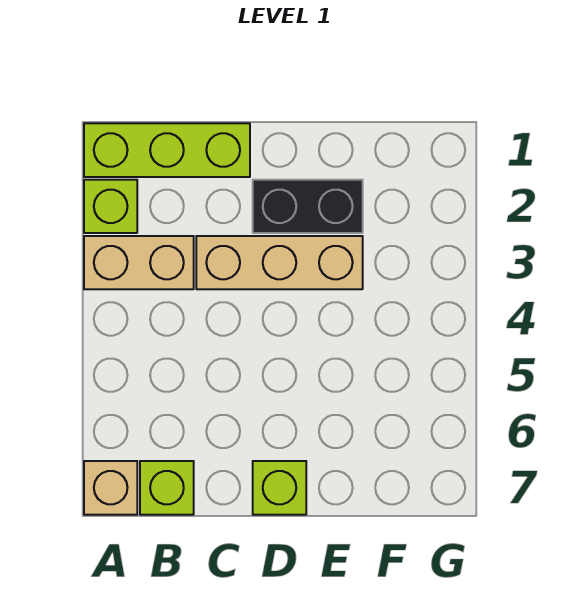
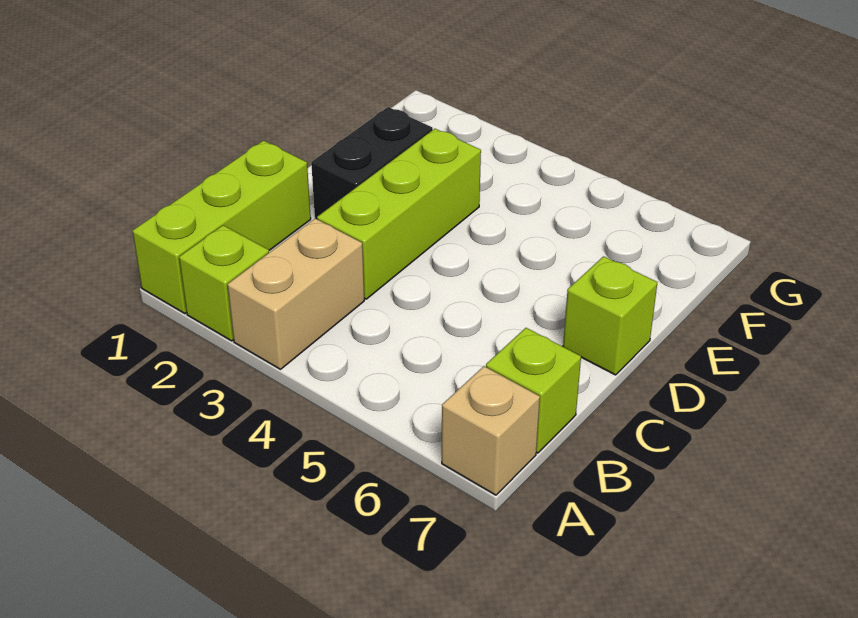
tan 1x3 brick [196,236,363,289] -> lime 1x3 brick [317,129,481,299]

